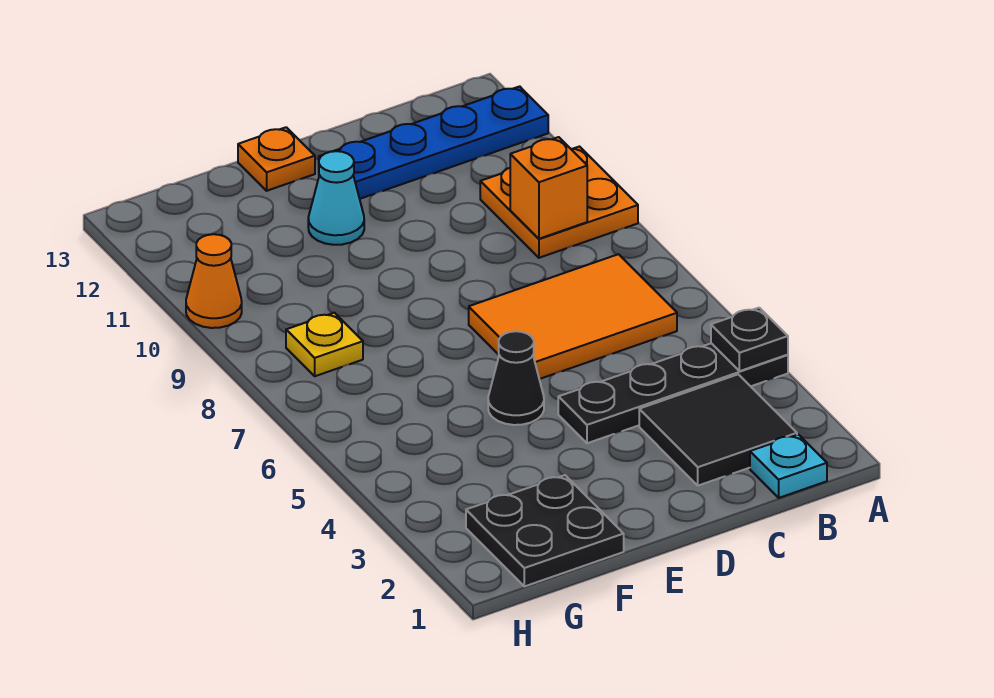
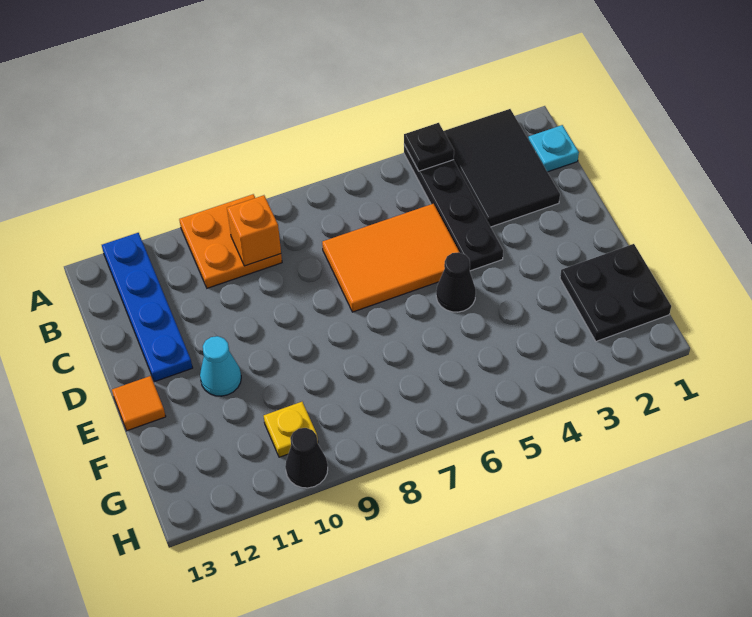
black 2x2 tile [639,374,797,486] -> black 2x3 tile [444,109,560,227]
orange 2x3 tile [469,254,677,379] -> orange 2x3 tile turned to [322,204,460,312]
orange 1x1 plate [238,127,315,191] -> orange 1x1 tile [112,376,166,431]
yellow 1x1 plate [286,313,363,376] -> yellow 1x1 plate moved to [264,402,318,457]
orange 1x1 cone [186,234,242,328] -> black 1x1 cone [285,428,328,488]

